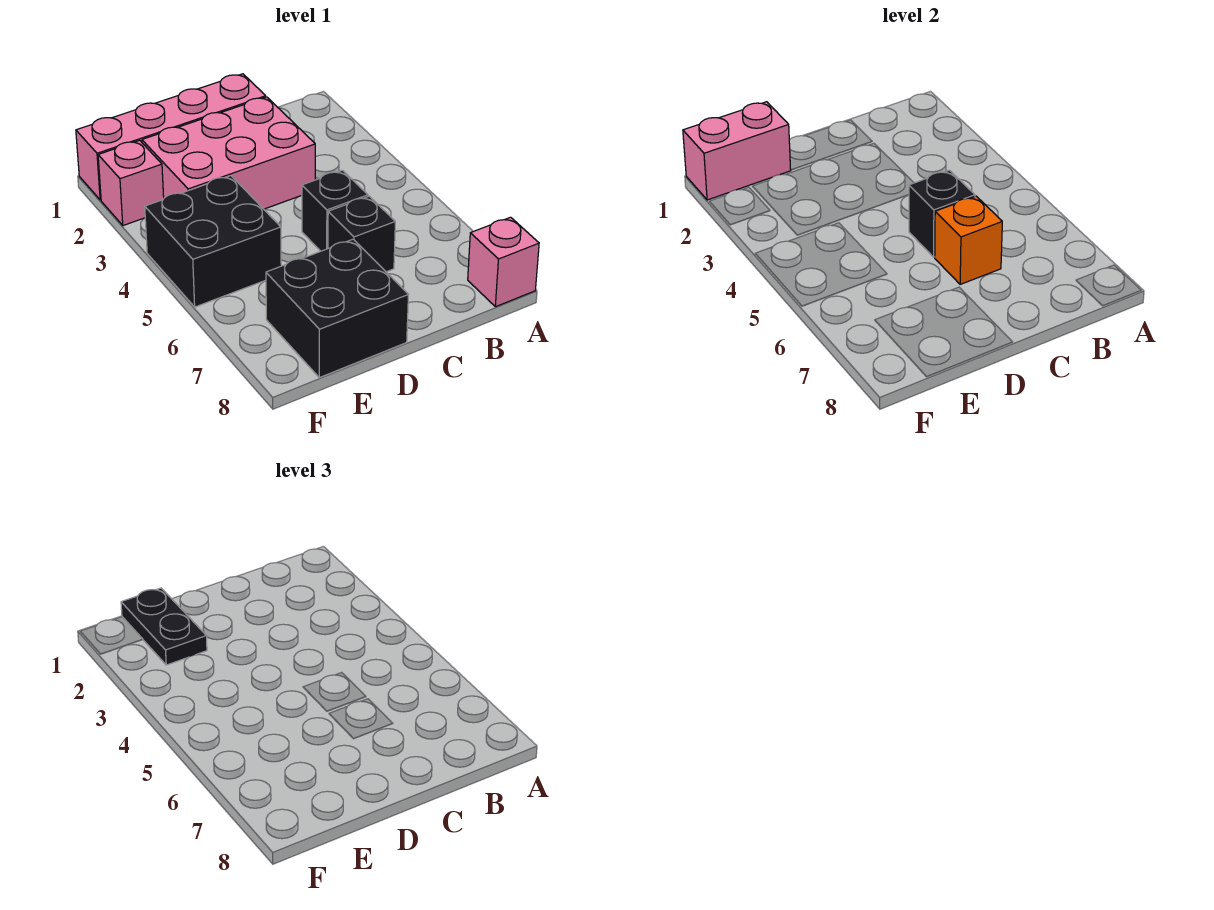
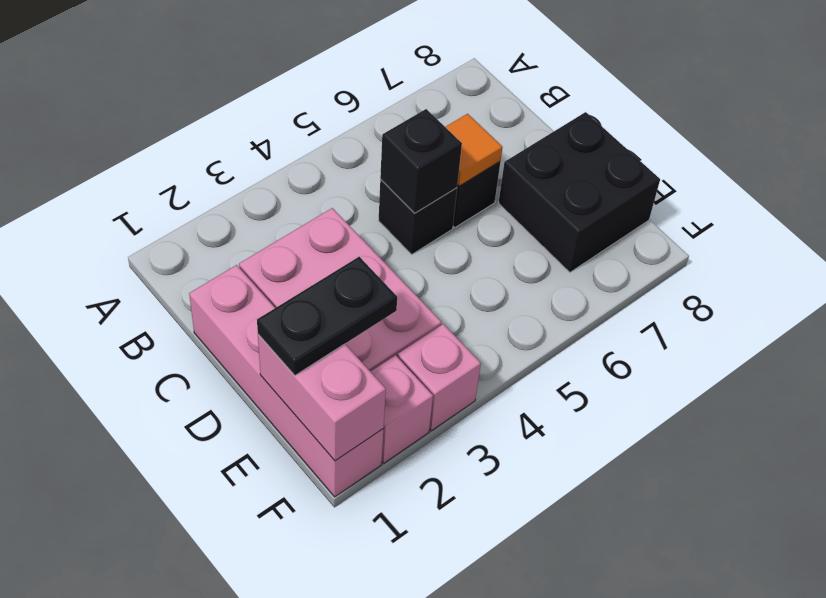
pink 1x1 brick [468,217,539,307] -> pink 1x1 brick moved to [398,324,481,431]
orange 1x1 brick [935,196,1002,284] -> orange 1x1 tile [446,114,503,186]
black 2x2 brick [145,176,281,307] -> none

